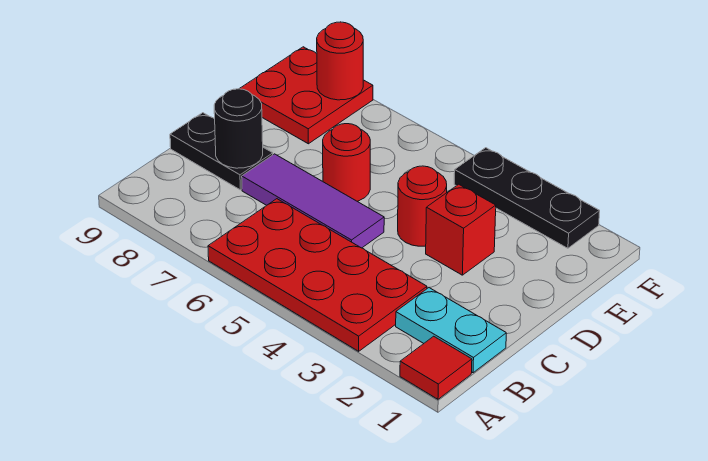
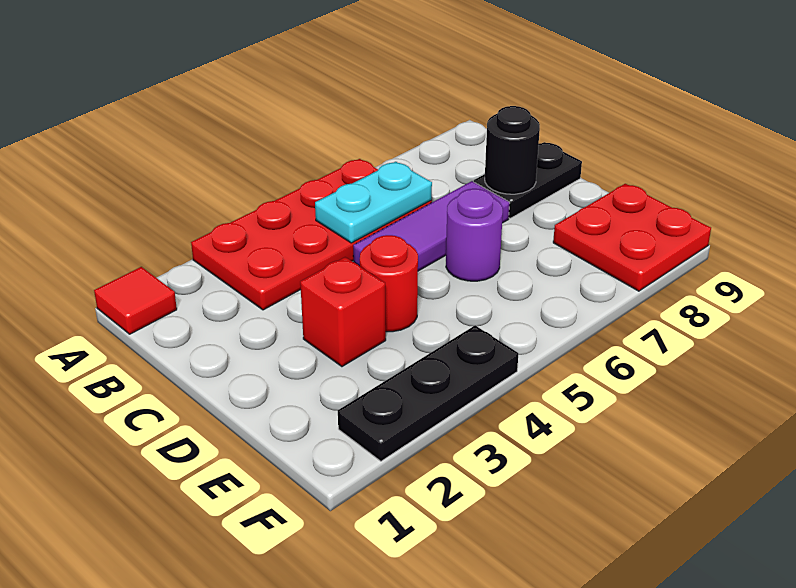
cyan 1x2 plate [396,288,506,373] -> cyan 1x2 plate moved to [315,162,432,243]
red 1x1 round brick [323,124,370,201] -> purple 1x1 round brick [446,189,503,281]
red 1x1 round brick [317,22,363,100] -> none

